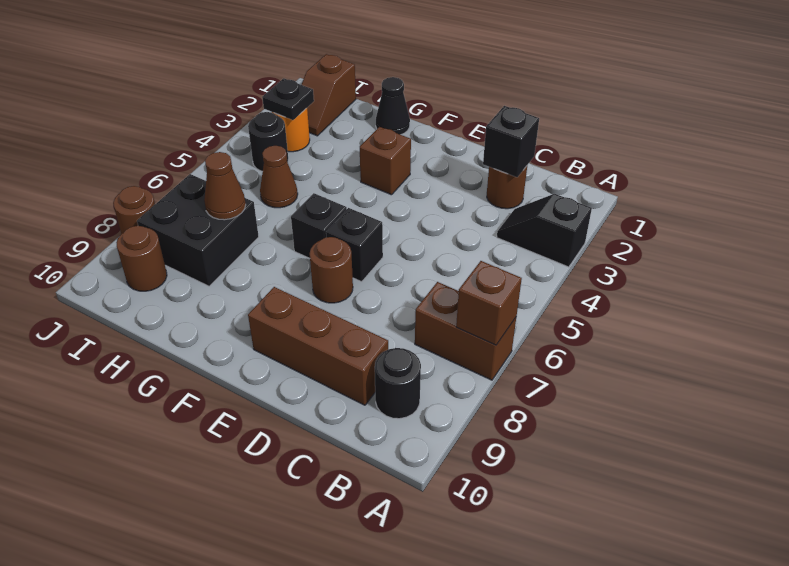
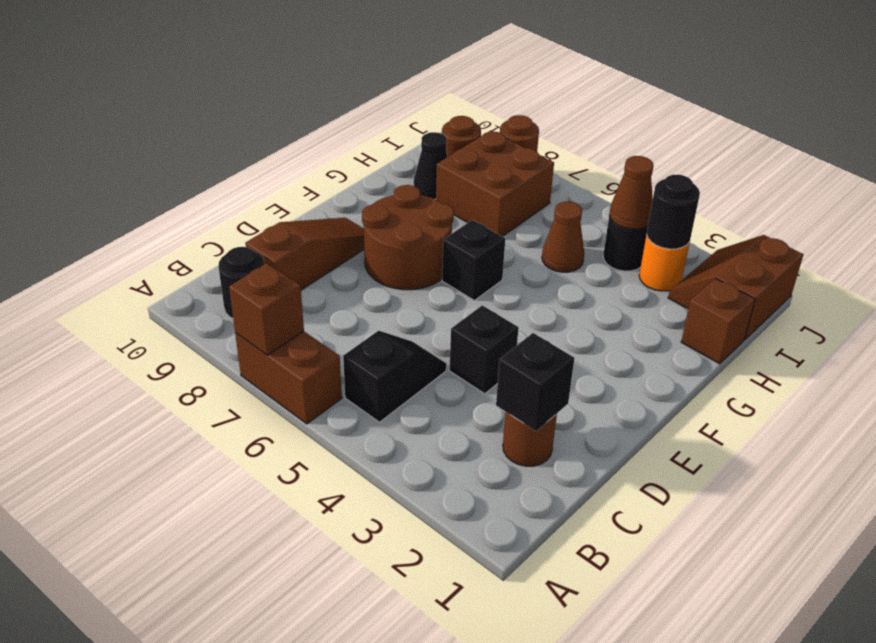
black 1x2 slope [497,194,592,267] -> black 1x2 slope moved to [343,331,446,422]
brown 1x2 brick [415,282,516,380] -> brown 1x2 brick turned to [235,331,342,424]
brown 1x3 brick [248,287,388,405] -> brown 1x3 slope [245,218,364,290]
black 1x1 brick [326,208,383,282] -> black 1x1 brick moved to [449,305,519,394]
brown 1x1 round brick [310,237,353,303] -> brown 2x2 round brick [362,185,454,290]
brown 1x1 brick [360,127,411,195] -> brown 1x1 brick moved to [681,278,755,364]
black 1x1 cone [376,77,410,135] -> black 1x1 cone moved to [414,132,447,199]
black 2x2 brick [137,174,259,286] -> brown 2x2 brick [436,131,554,237]
brown 1x1 cone [204,152,246,220] -> brown 1x1 cone moved to [609,156,654,229]
brown 1x2 slope [302,54,356,136] -> brown 2x2 slope [668,235,803,340]
black 1x1 plate [262,78,314,120] -> black 1x1 round brick [647,175,700,249]

